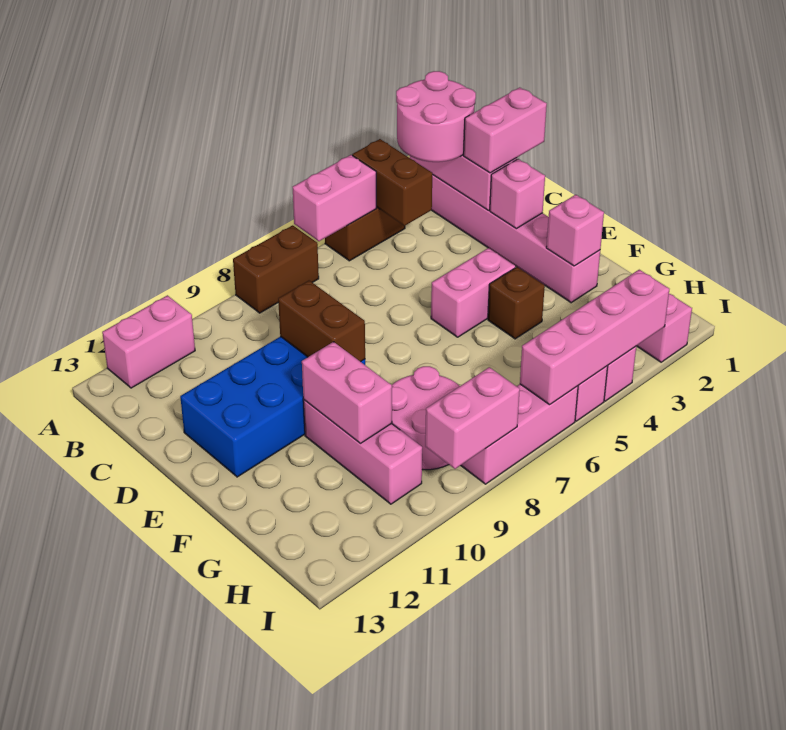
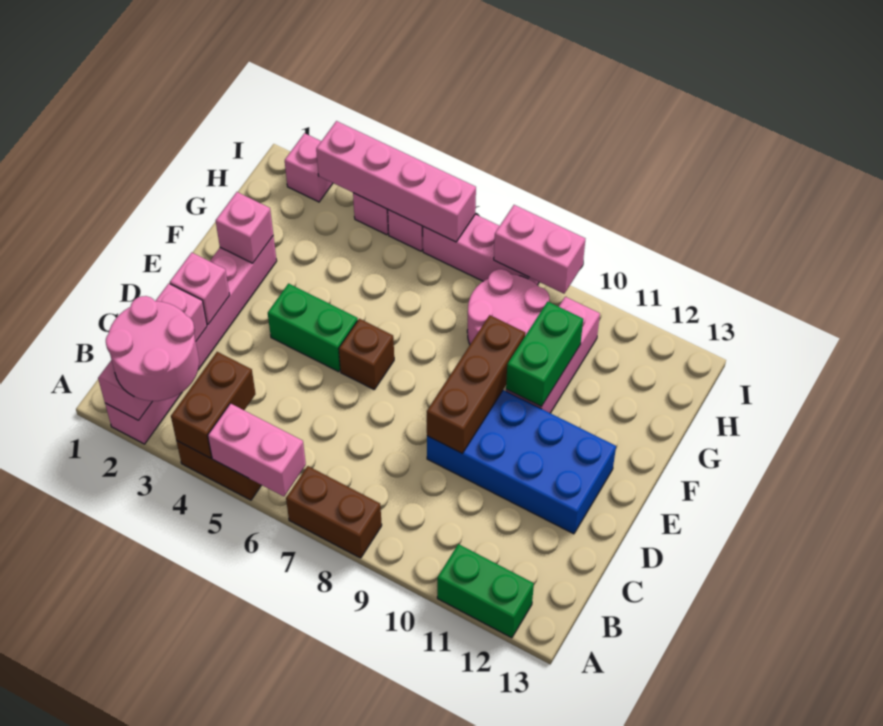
pink 1x2 brick [102,295,195,388] -> green 1x2 brick [437,544,534,638]
pink 1x2 brick [464,88,547,173] -> none
brown 1x2 brick [278,281,365,362] -> brown 1x3 brick [427,315,525,453]
pink 1x2 brick [431,248,515,337] -> green 1x2 brick [268,284,358,372]
brown 1x1 brick [488,267,545,339] -> brown 1x1 brick moved to [339,319,394,389]
pink 1x2 brick [302,342,392,443] -> green 1x2 brick [506,302,583,407]

